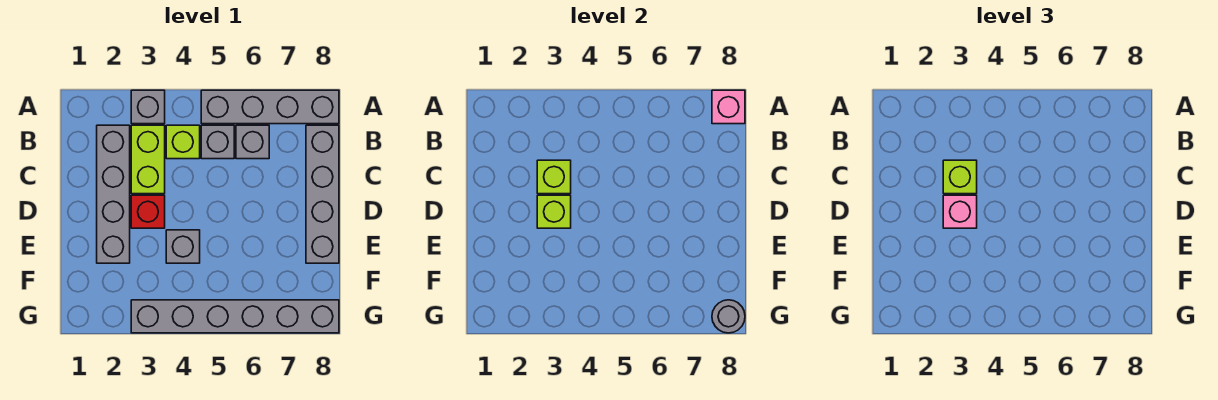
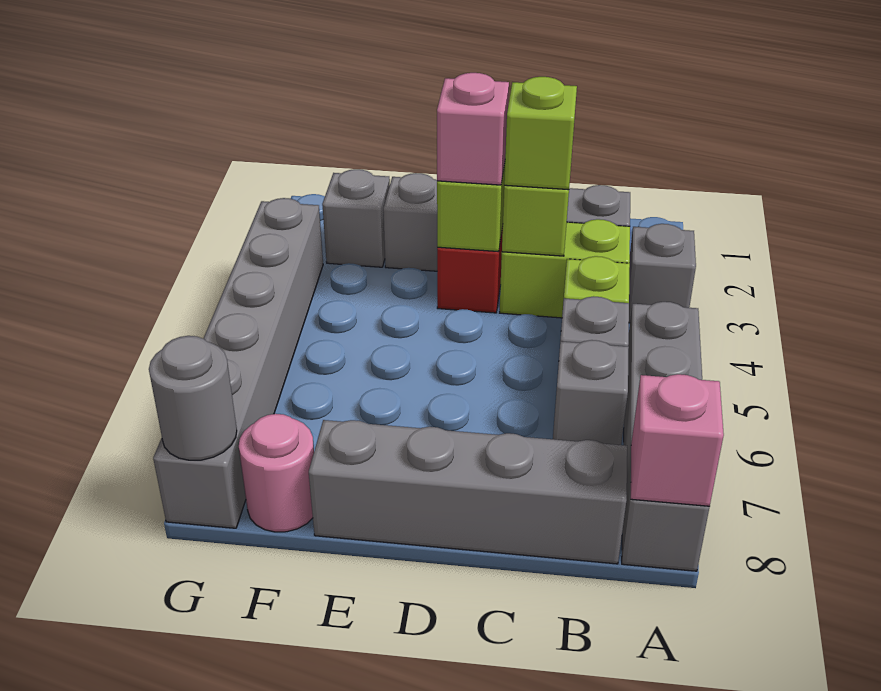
grey 1x1 brick [166,230,200,263] -> grey 1x1 brick moved to [322,169,390,267]
none -> pink 1x1 round brick [239,414,314,532]

